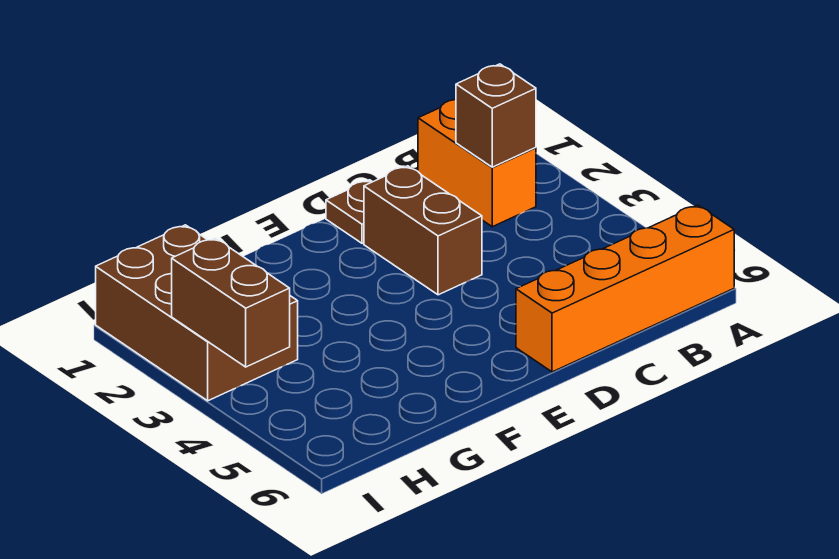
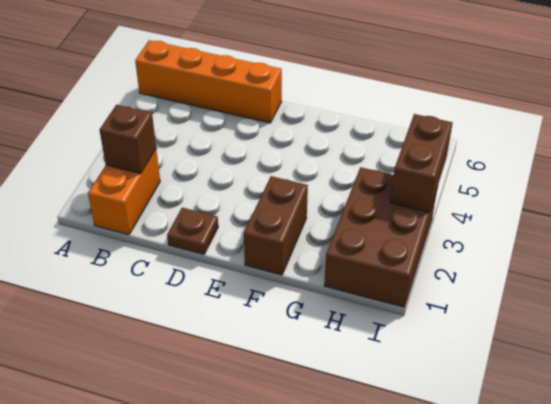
brown 1x2 brick [364,166,482,295] -> brown 1x2 brick moved to [244,176,308,275]

